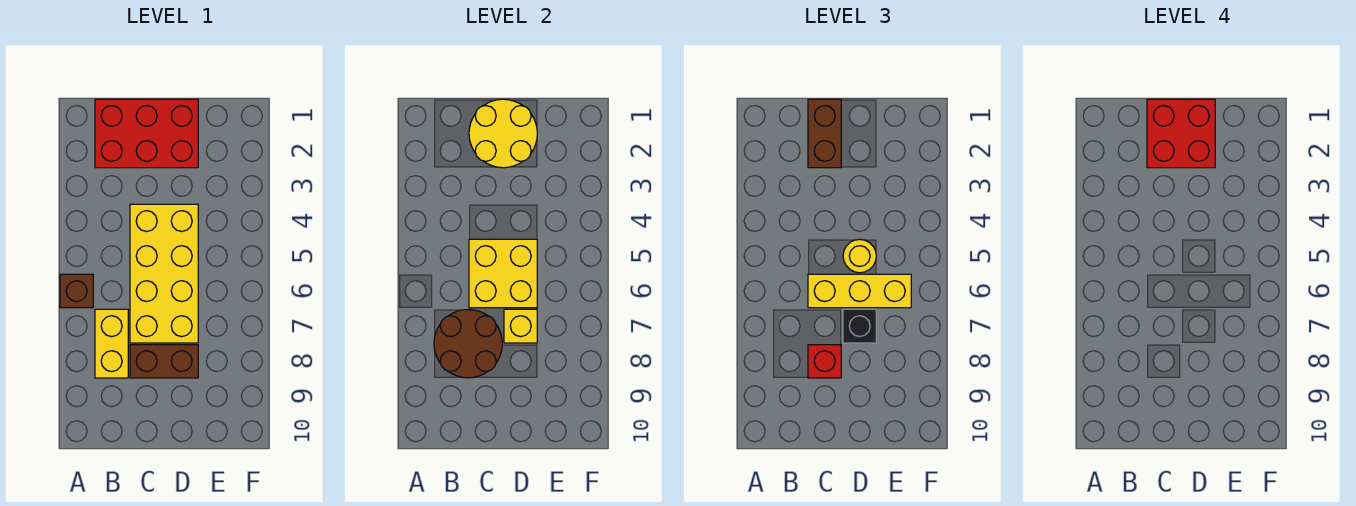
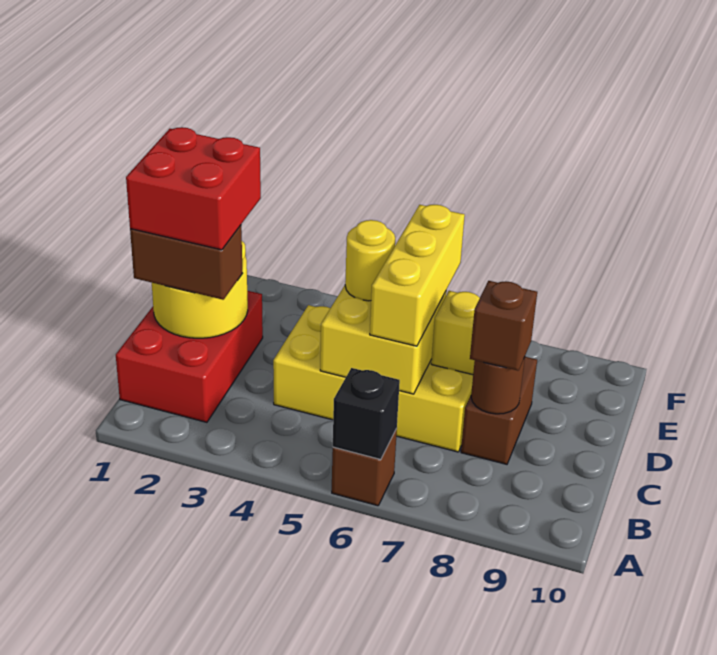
yellow 1x2 brick [95,309,128,378] -> none
brown 2x2 round brick [434,310,502,378] -> brown 1x1 round brick [471,357,525,414]
red 1x1 brick [808,345,841,378] -> brown 1x1 brick [470,281,537,371]
black 1x1 brick [843,309,876,343] -> black 1x1 brick moved to [333,368,400,459]

